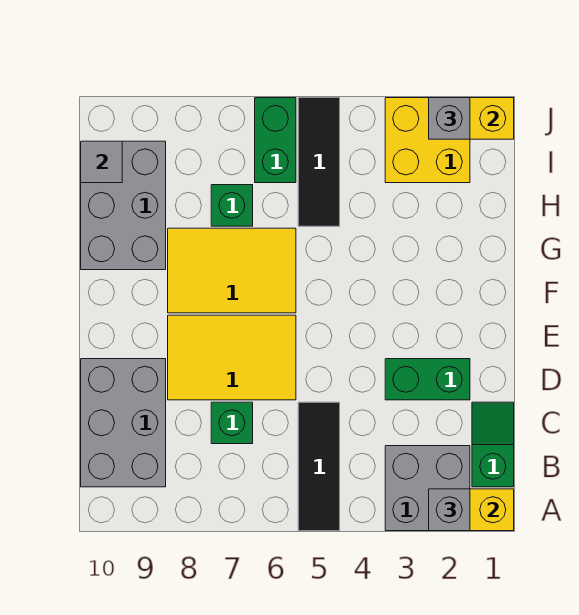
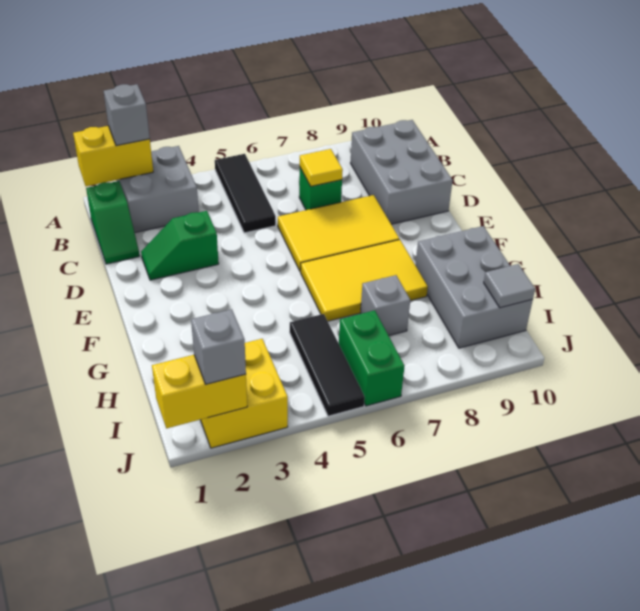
none -> yellow 1x1 tile [300,149,343,186]
green 1x2 brick [385,359,470,400] -> green 1x2 slope [141,211,219,280]
green 1x1 brick [211,185,253,226] -> grey 1x1 brick [360,275,410,336]

